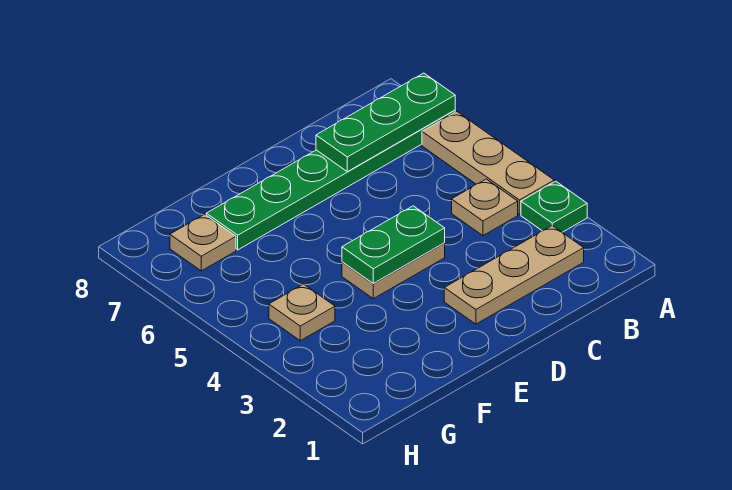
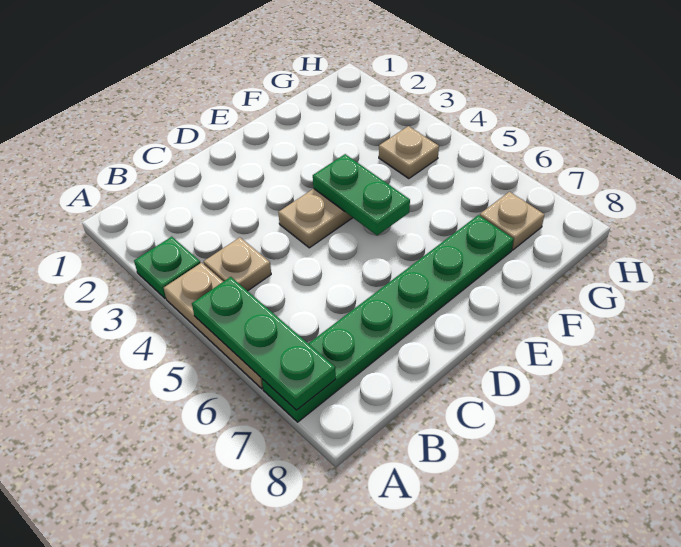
green 1x3 plate [316,73,455,172] -> green 1x3 plate turned to [192,277,336,410]
tan 1x3 plate [444,226,584,324] -> none
green 1x2 plate [342,206,445,283] -> green 1x2 plate turned to [313,154,410,236]

